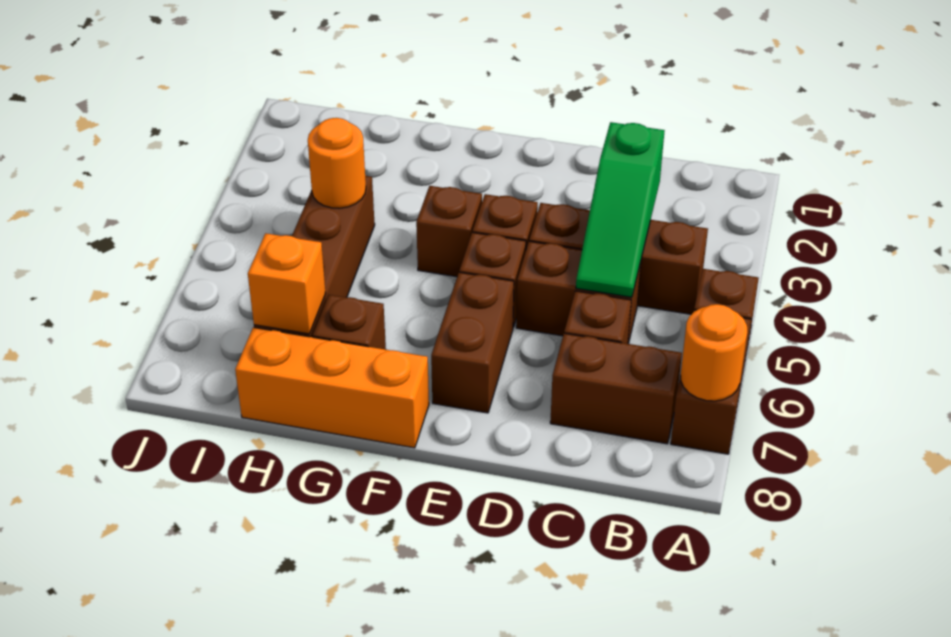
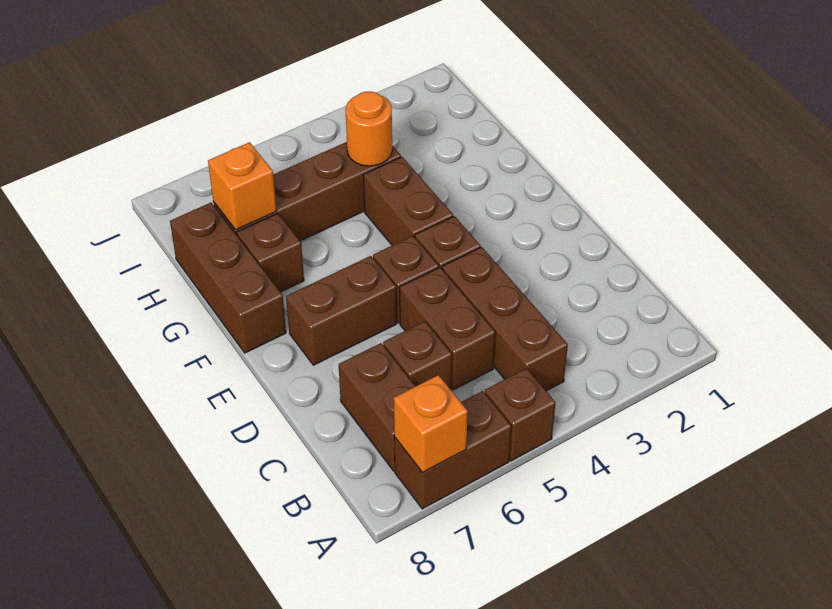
orange 1x1 round brick [681,304,747,401] -> orange 1x1 brick [394,375,468,473]
green 1x3 slope [576,122,665,297] -> none
brown 1x1 brick [416,186,482,277] -> brown 1x2 brick [364,157,453,245]
orange 1x3 brick [235,327,429,448] -> brown 1x3 brick [170,203,286,353]

